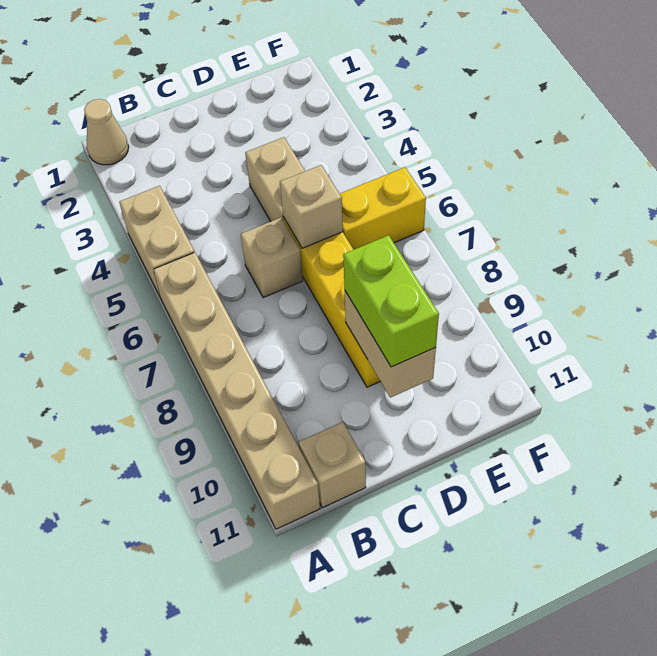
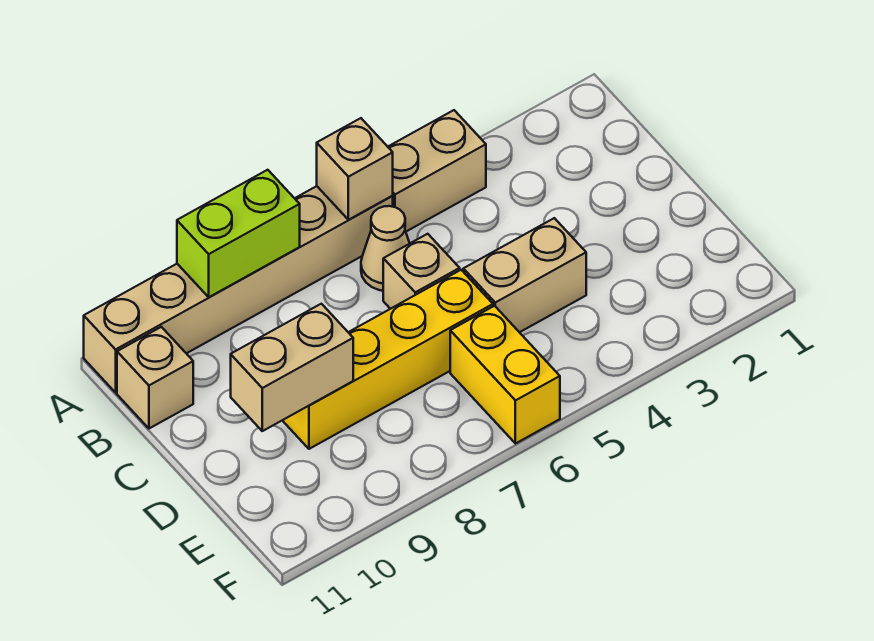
tan 1x1 cone [84,99,129,165] -> tan 1x1 cone moved to [361,206,410,291]
tan 1x1 brick [280,165,343,248] -> tan 1x1 brick moved to [317,118,393,220]
lime 1x2 brick [343,235,439,367] -> lime 1x2 brick moved to [177,170,300,297]

